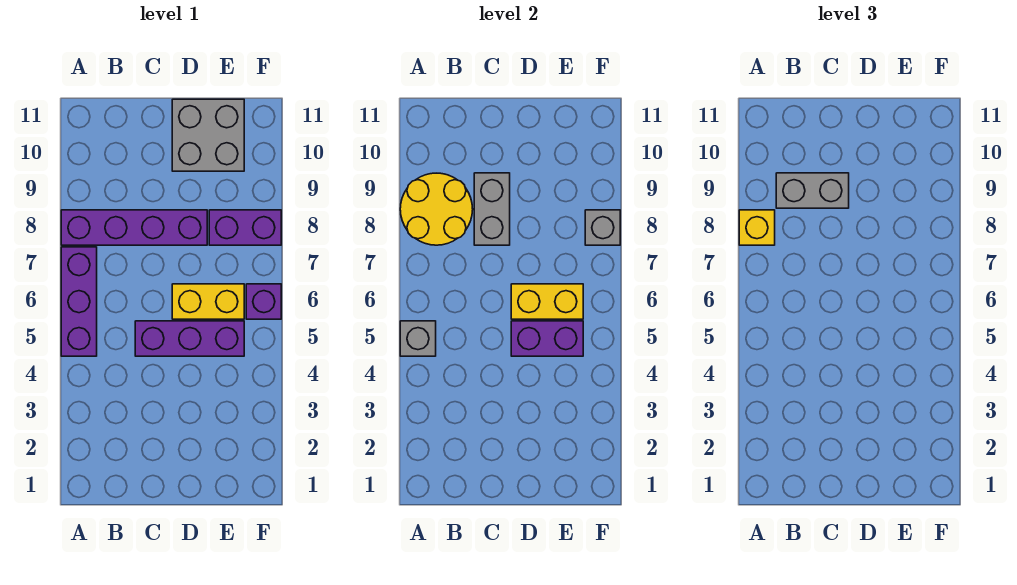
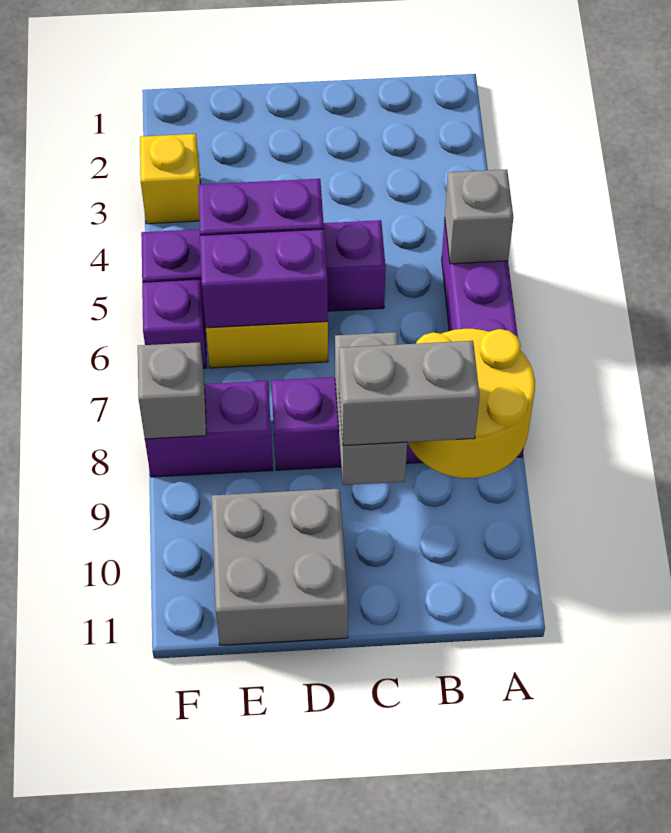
yellow 1x1 brick [739,210,775,245] -> yellow 1x1 brick moved to [140,134,200,224]
purple 1x3 brick [135,321,244,356] -> purple 1x4 brick [141,220,386,311]
yellow 1x2 brick [511,284,583,319] -> purple 1x2 brick [200,229,328,328]

